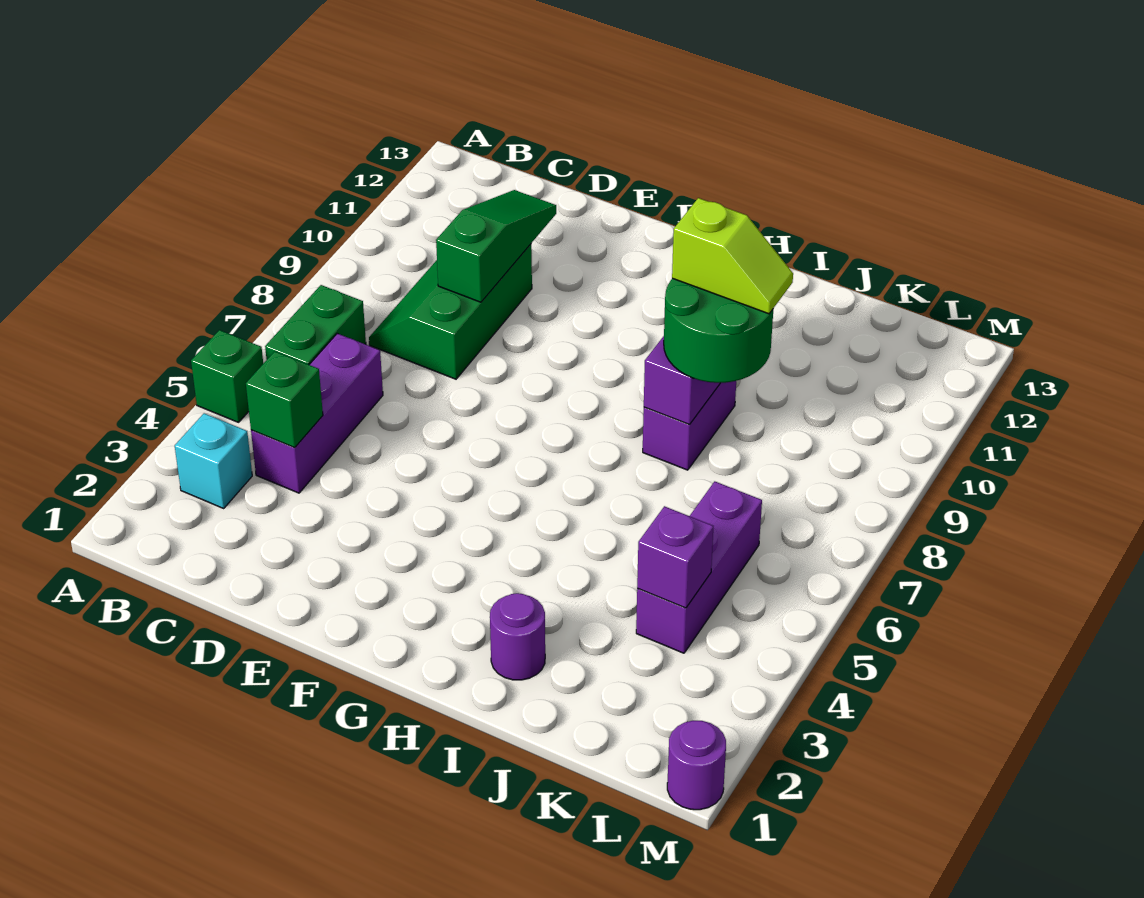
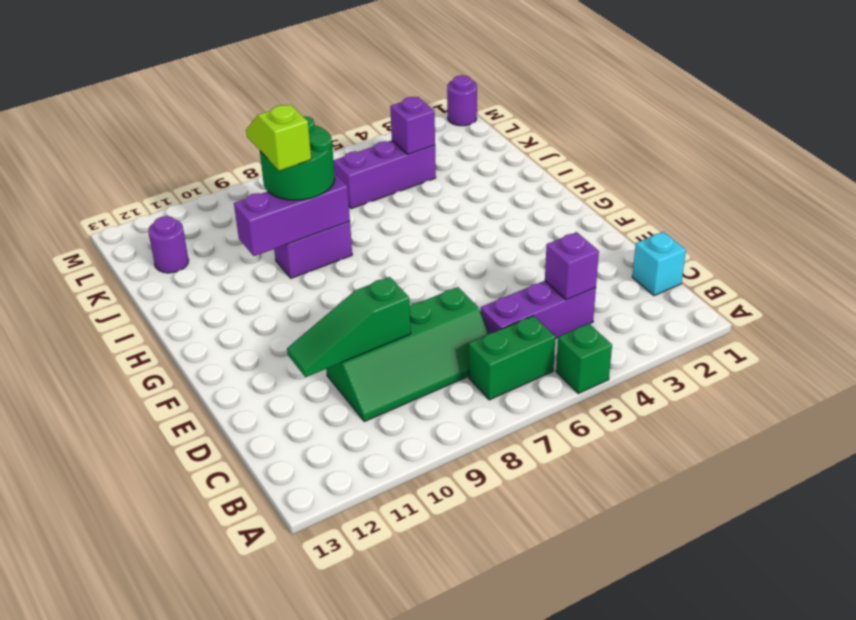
cyan 1x1 brick [175,413,252,508] -> cyan 1x1 brick moved to [632,232,686,296]
green 1x1 brick [246,351,323,448] -> purple 1x1 brick [545,232,599,300]
green 2x3 slope [369,244,532,379] -> green 2x4 slope [326,287,489,422]
purple 1x1 round brick [490,593,545,680] -> purple 1x1 round brick moved to [148,216,189,273]

